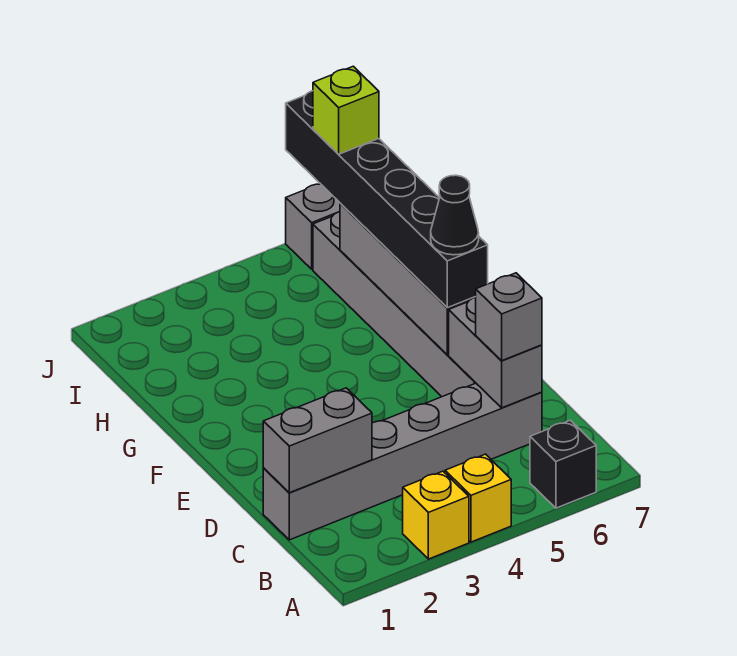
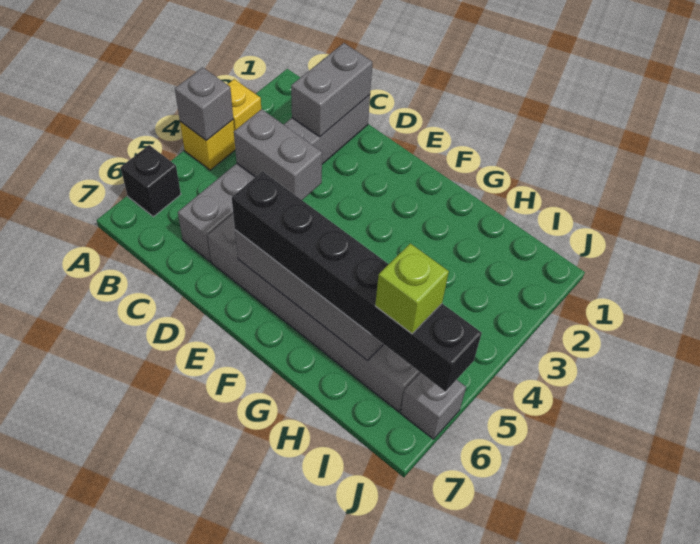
grey 1x2 brick [449,297,542,408] -> grey 1x2 brick moved to [234,109,322,200]
grey 1x1 brick [476,273,542,361] -> grey 1x1 brick moved to [175,67,233,141]
black 1x1 cone [431,175,479,255] -> none

